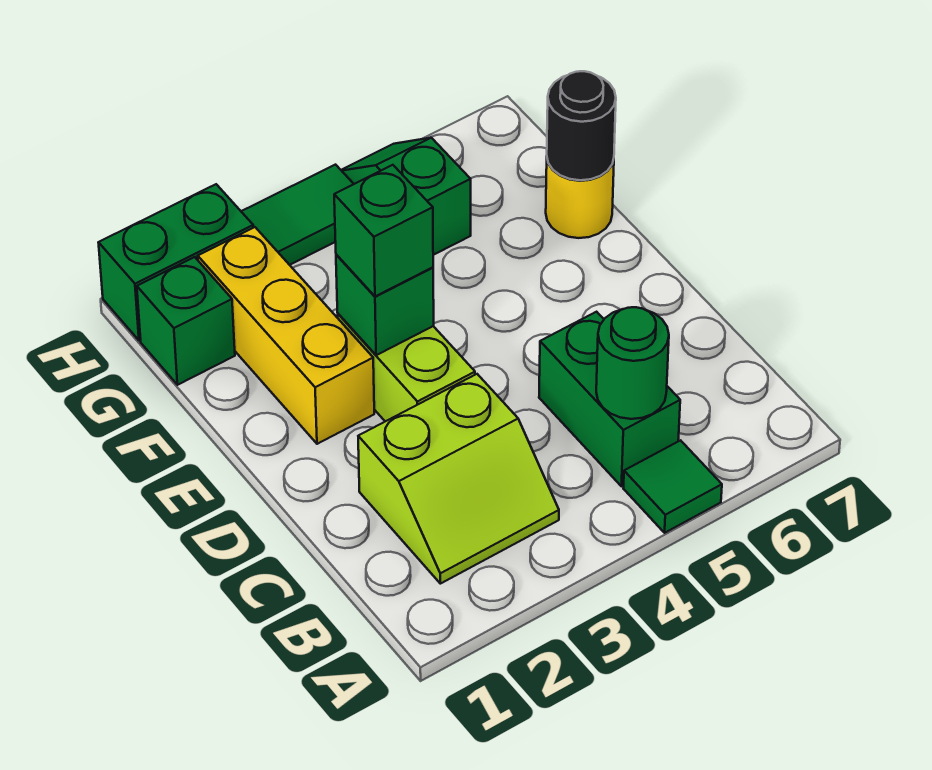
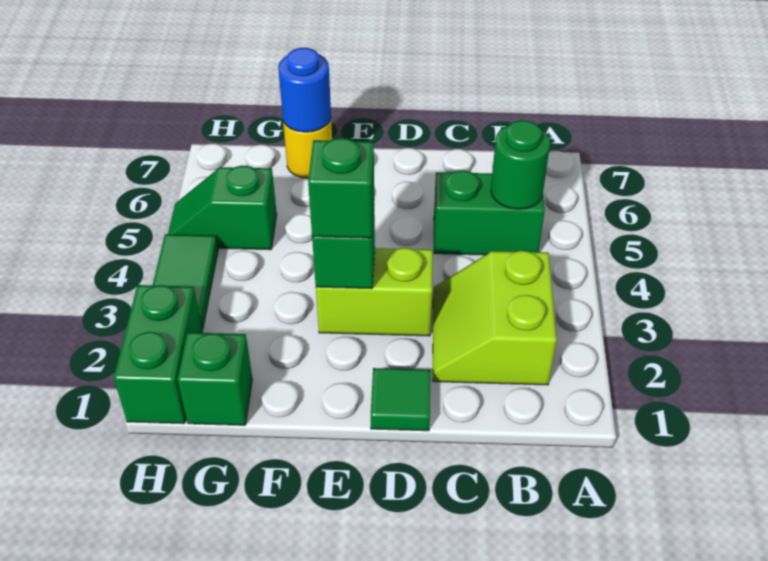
green 1x1 tile [623,440,722,533] -> green 1x1 tile moved to [371,368,430,431]
lime 2x2 slope [358,374,559,584] -> lime 2x2 slope turned to [433,251,557,385]
yellow 1x3 brick [198,227,374,444] -> none
black 1x1 round brick [547,71,616,180] -> blue 1x1 round brick [278,48,331,132]

